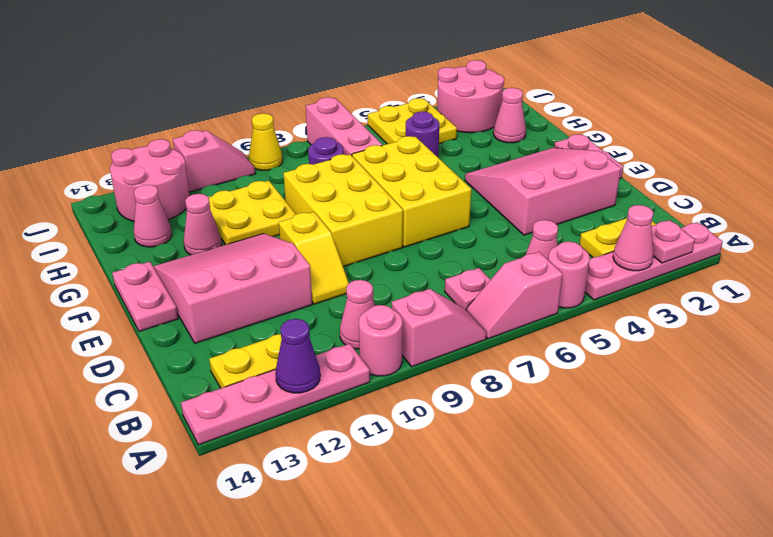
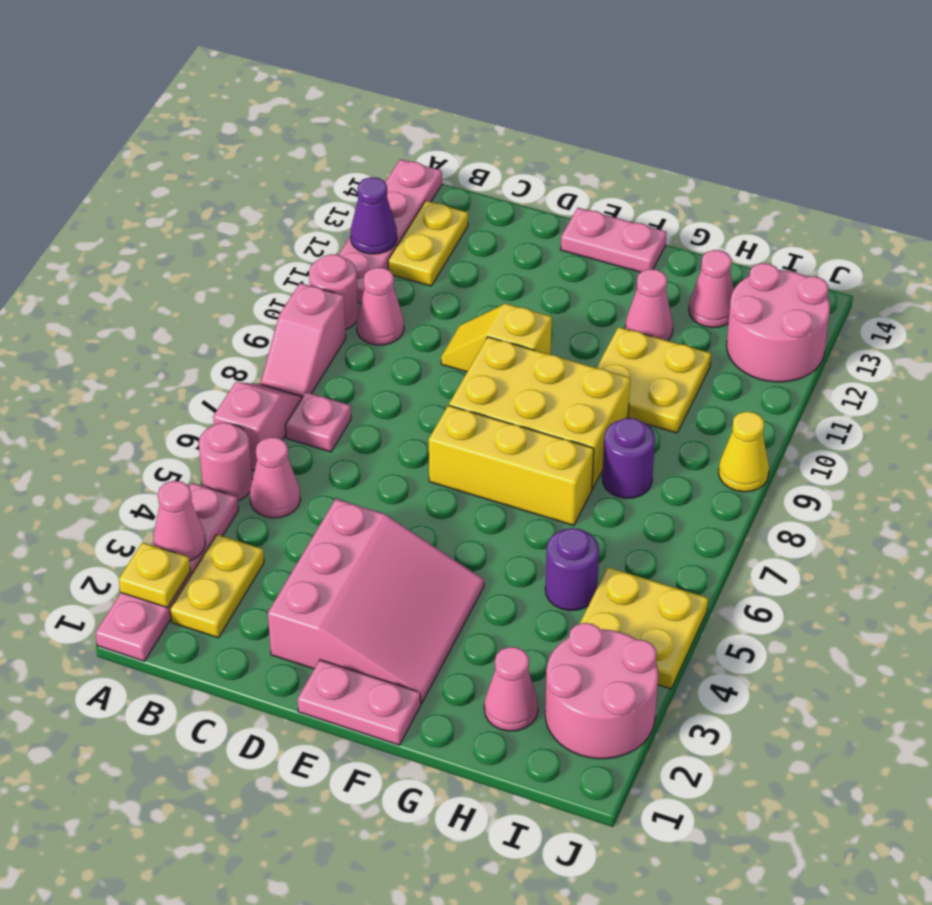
pink 1x1 plate [652,220,695,263] -> yellow 1x1 plate [119,542,191,608]
pink 3x3 slope [153,234,312,343] -> none
yellow 2x3 brick [352,136,471,247] -> yellow 1x3 brick [429,405,594,525]
pink 1x3 brick [306,97,382,156] -> none
pink 1x2 slope [173,130,255,192] -> none

